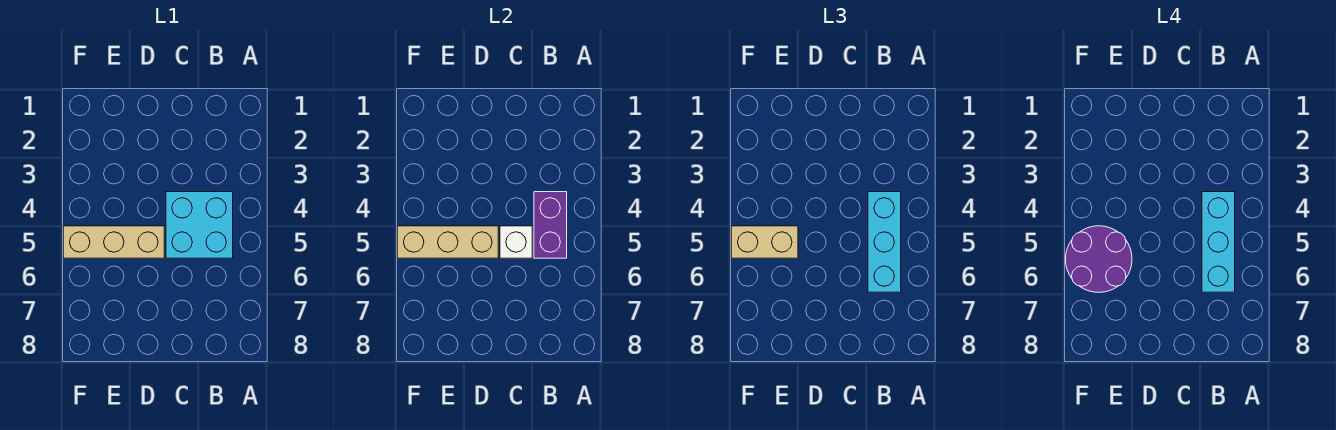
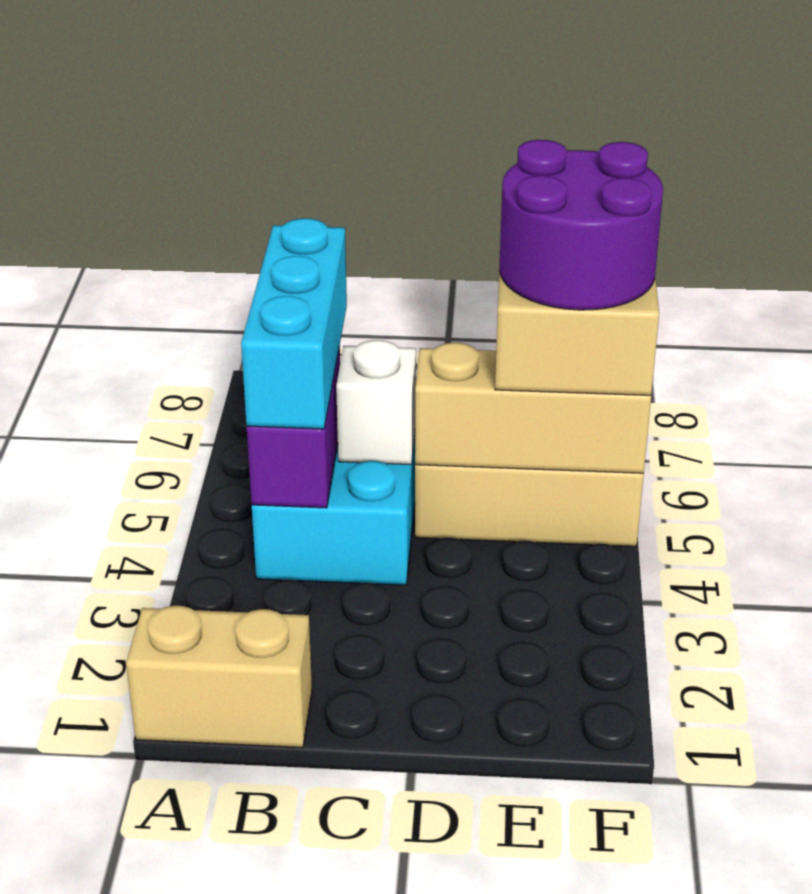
none -> tan 1x2 brick [126,606,312,748]
cyan 1x3 brick [1202,192,1235,292] -> none

